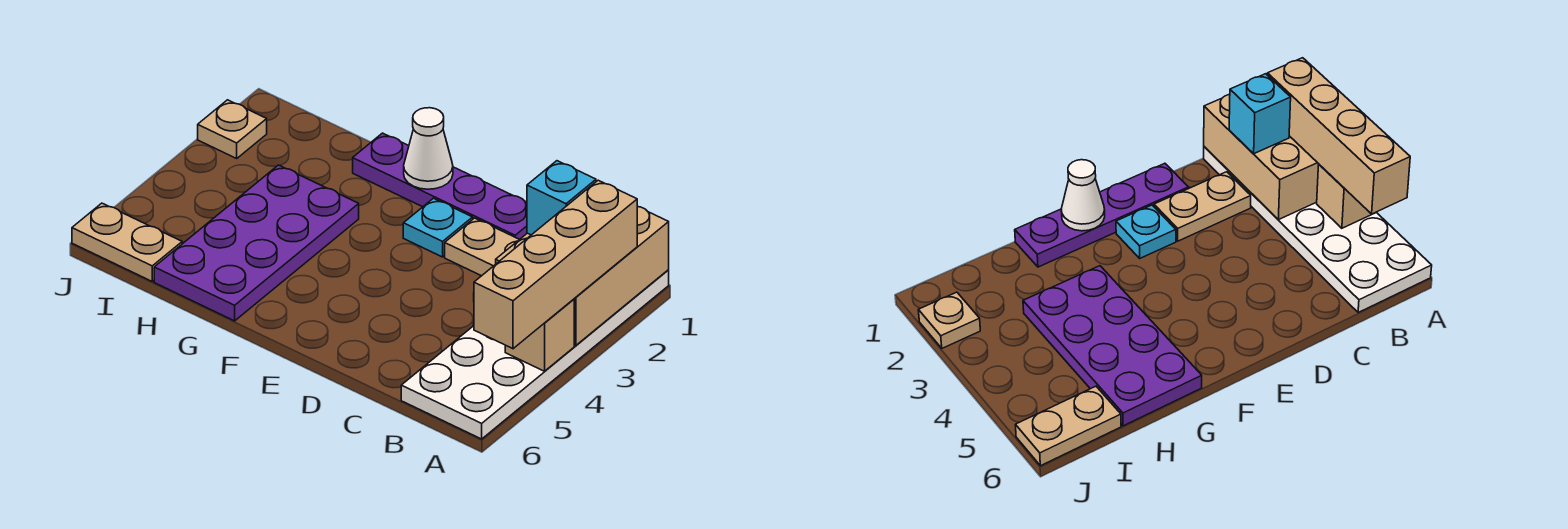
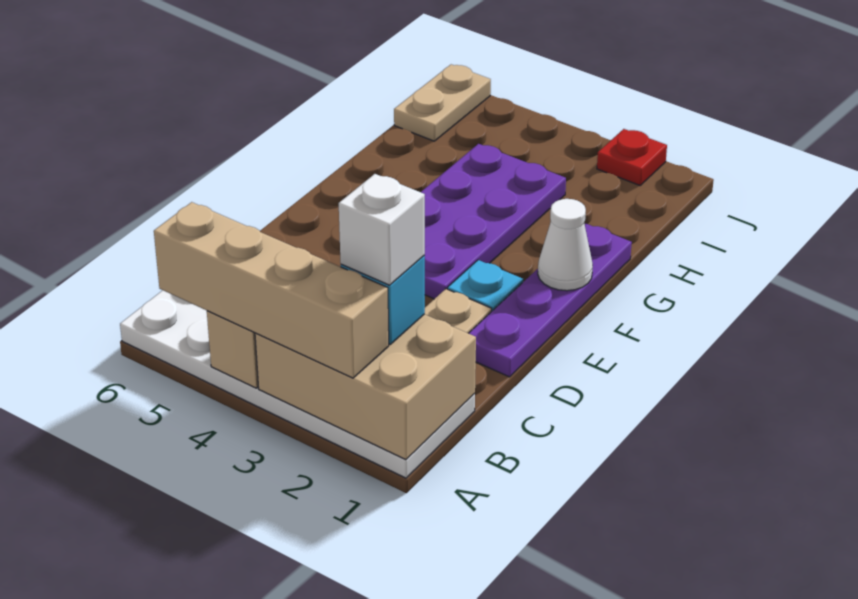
none -> white 1x1 brick [339,174,425,285]
purple 2x4 plate [154,165,359,321] -> purple 2x4 plate turned to [421,144,566,299]
tan 1x1 plate [198,100,267,158] -> red 1x1 plate [597,129,667,185]

